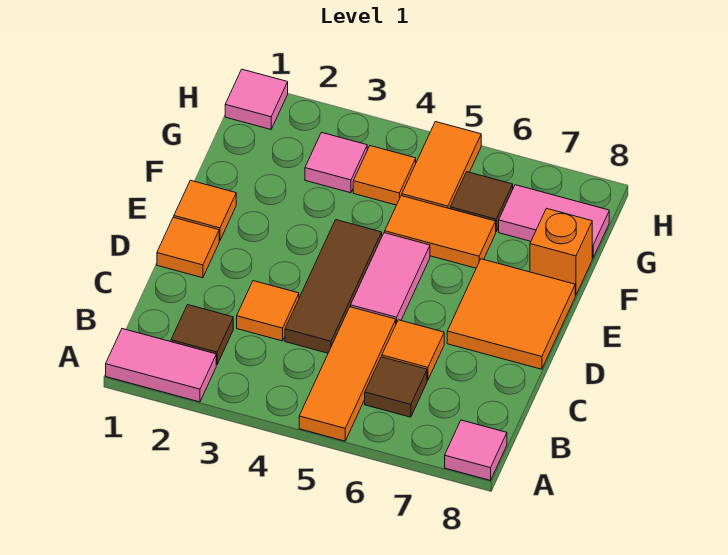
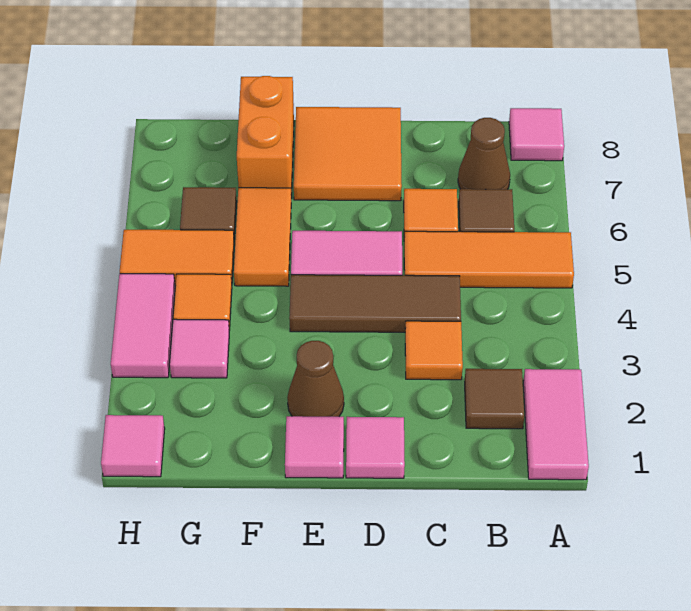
none -> brown 1x1 cone [458,118,510,189]
orange 1x1 tile [157,217,219,278] -> pink 1x1 tile [346,417,405,478]
orange 1x1 tile [174,180,236,241] -> pink 1x1 tile [285,416,344,478]
none -> brown 1x1 cone [287,341,344,417]
orange 1x1 brick [530,208,592,295] -> orange 1x2 brick [237,76,294,198]
pink 1x2 tile [499,185,609,258] -> pink 1x2 tile moved to [111,274,175,378]

